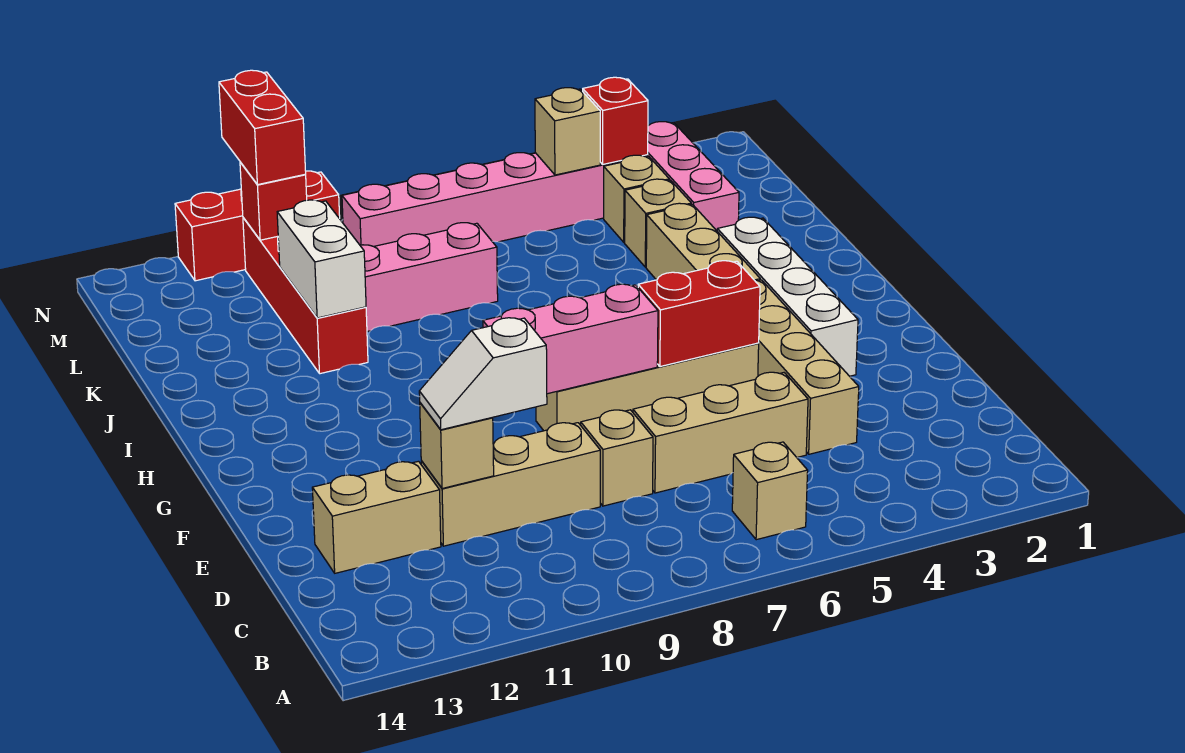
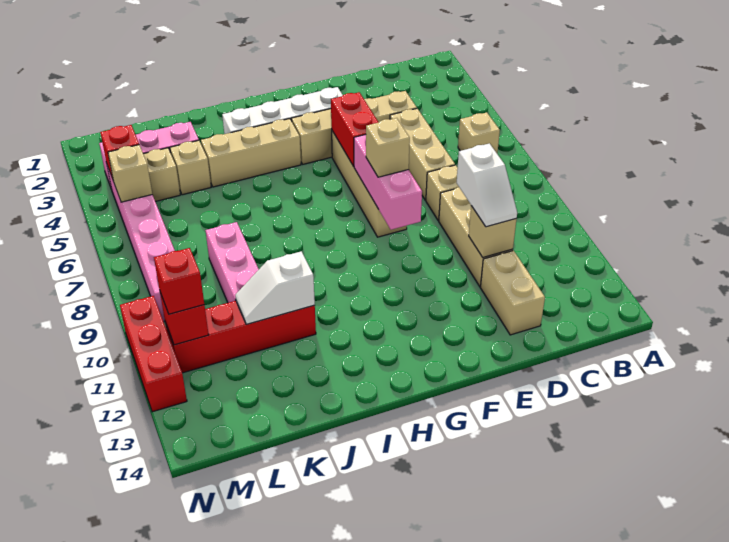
none -> tan 1x1 brick [366,118,410,177]
white 1x2 brick [277,200,366,318] -> white 1x2 slope [235,251,315,324]
red 1x2 brick [219,70,306,185] -> red 1x1 brick [154,248,204,314]

